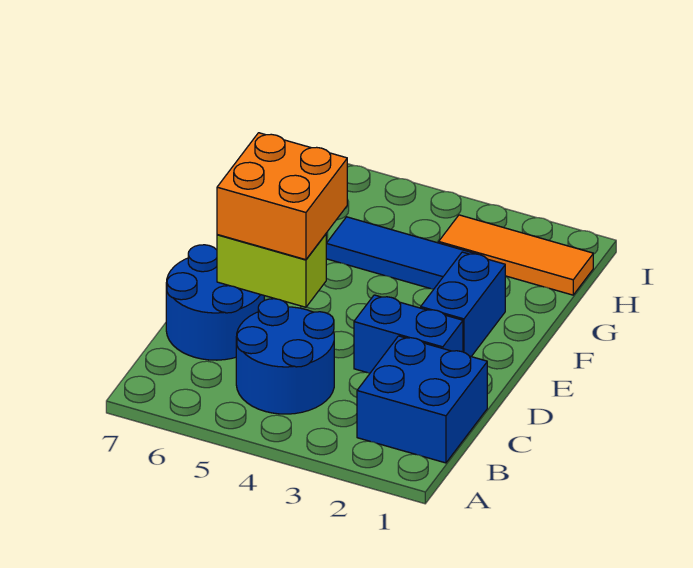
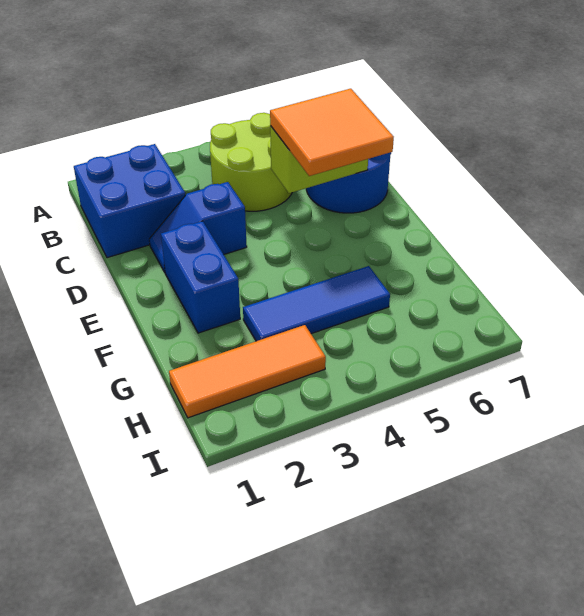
blue 2x2 round brick [236,299,334,414] -> lime 2x2 round brick [210,113,292,211]
blue 1x2 brick [354,295,463,373] -> blue 1x2 slope [149,182,247,272]
orange 2x2 brick [217,133,347,260] -> orange 2x2 tile [270,89,394,176]

